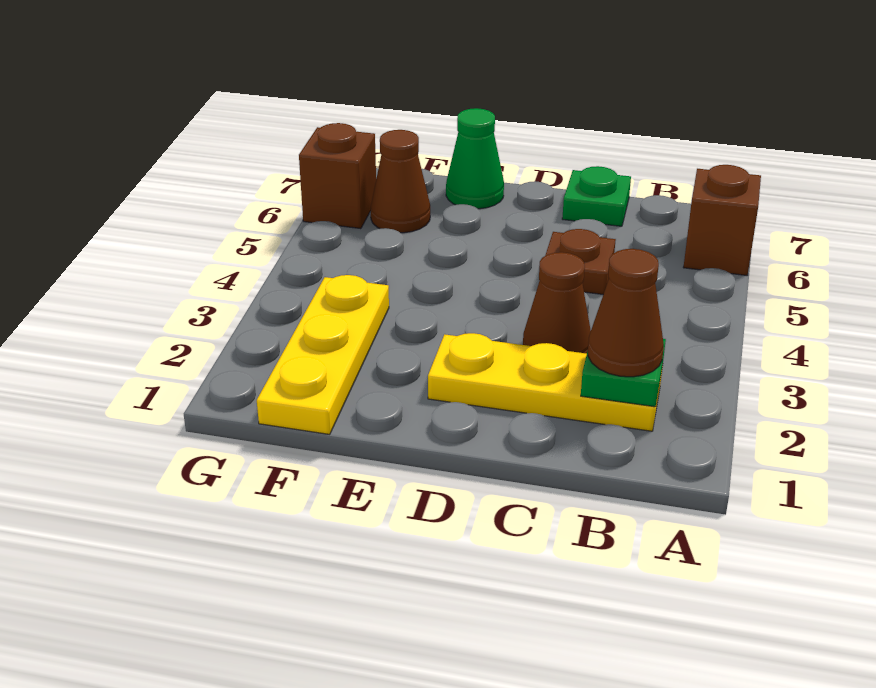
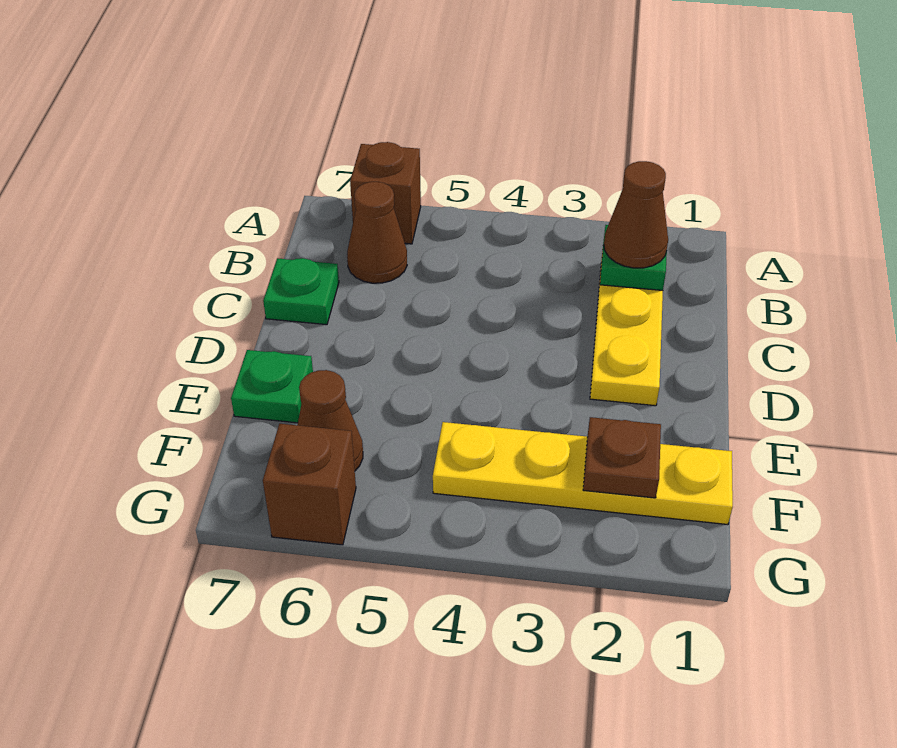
brown 1x1 cone [523,252,591,354] -> brown 1x1 cone moved to [347,182,407,283]
brown 1x1 plate [545,229,616,294] -> brown 1x1 plate moved to [583,417,661,498]
green 1x1 cone [446,108,504,209] -> green 1x1 plate [231,350,313,423]
yellow 1x3 plate [257,275,389,434] -> yellow 1x4 plate [433,422,733,525]

